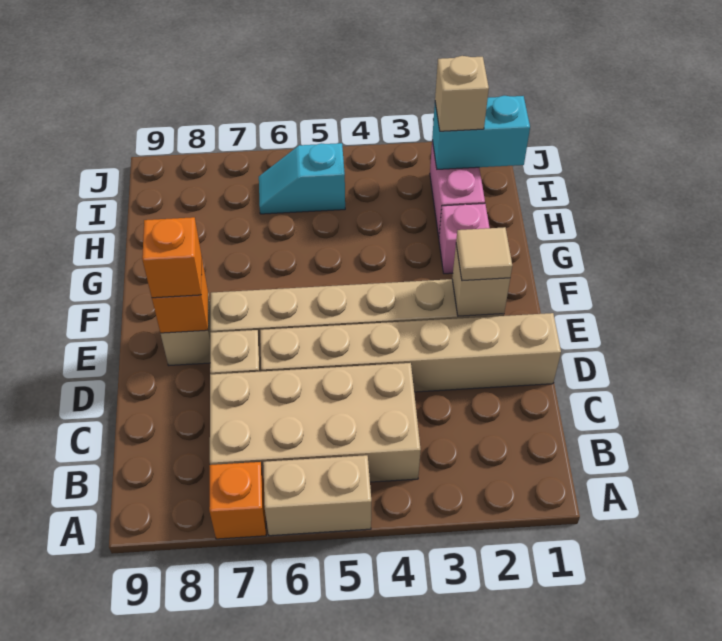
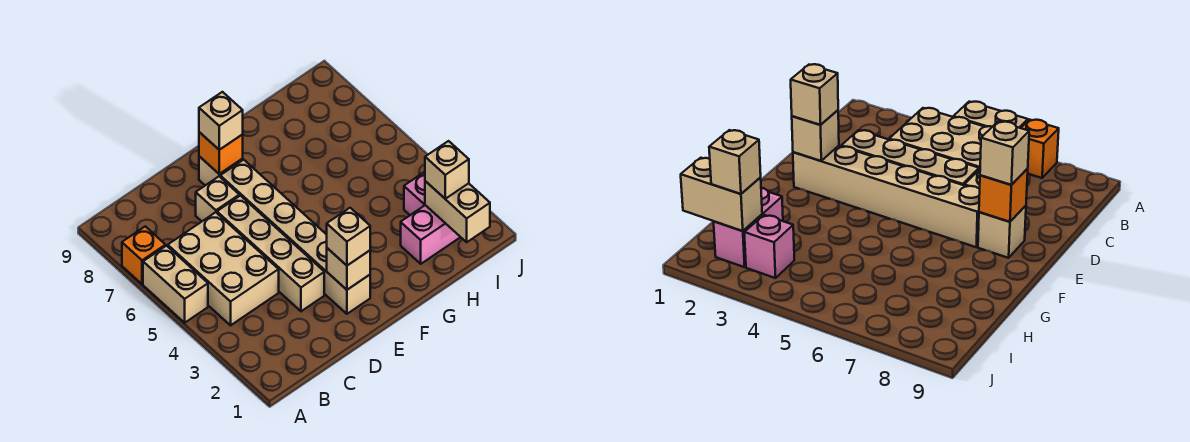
tan 2x4 brick [210,363,421,482] -> tan 2x3 brick [168,212,279,325]
tan 1x6 brick [260,313,561,392] -> tan 1x4 brick [217,196,324,311]
tan 1x1 tile [456,227,512,281] -> tan 1x1 brick [327,208,370,265]
orange 1x1 brick [142,217,202,298] -> tan 1x1 brick [199,92,243,150]
pink 1x1 brick [439,204,489,274] -> pink 1x1 brick moved to [404,172,425,215]
cyan 1x2 brick [432,96,530,169] -> tan 1x2 brick [425,181,490,242]
cyan 1x2 slope [259,143,345,214] -> none

